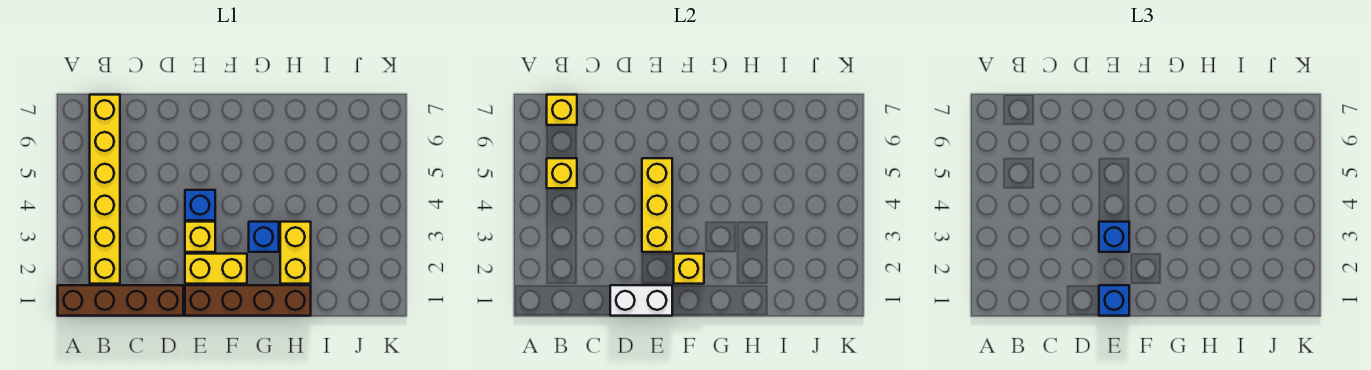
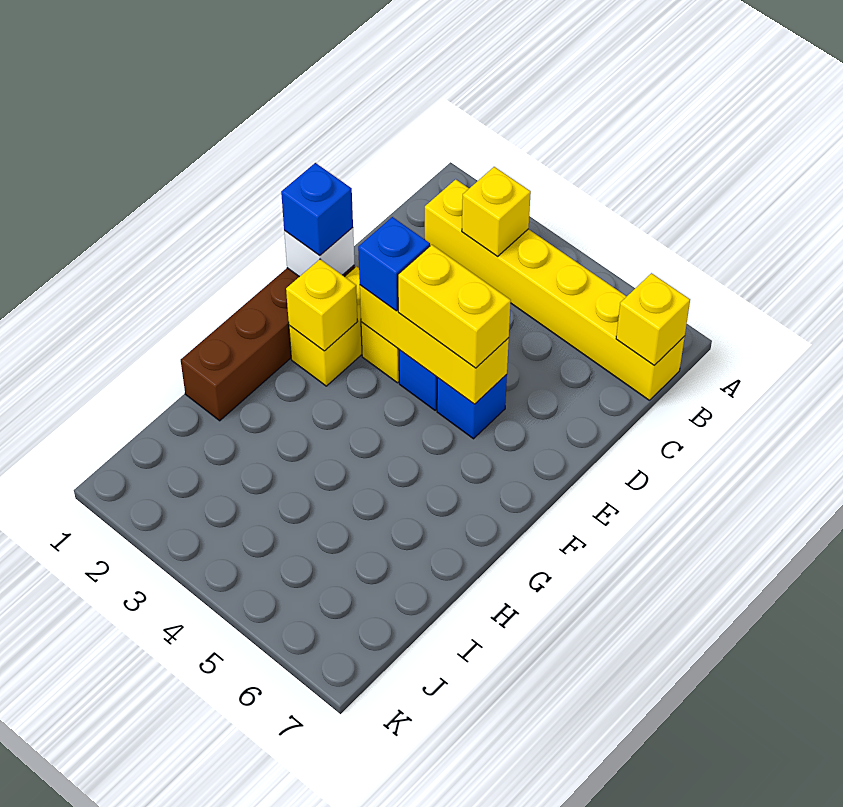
brown 1x4 brick [58,285,183,316] -> none
yellow 1x1 brick [547,158,577,188] -> yellow 1x1 brick moved to [462,167,531,257]
white 1x2 brick [610,285,672,316] -> white 1x1 brick [284,228,355,277]
blue 1x1 brick [249,222,279,252] -> blue 1x1 brick moved to [437,374,507,439]
yellow 1x2 brick [280,222,311,284] -> yellow 1x2 brick moved to [398,245,511,368]

